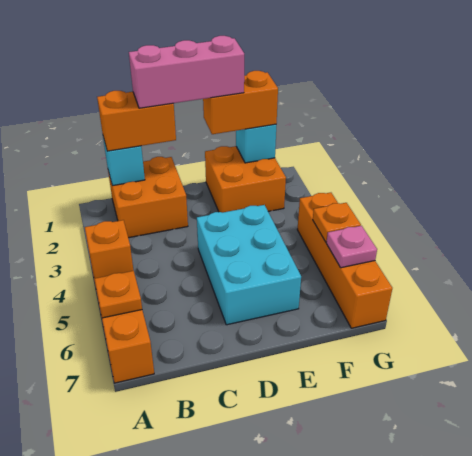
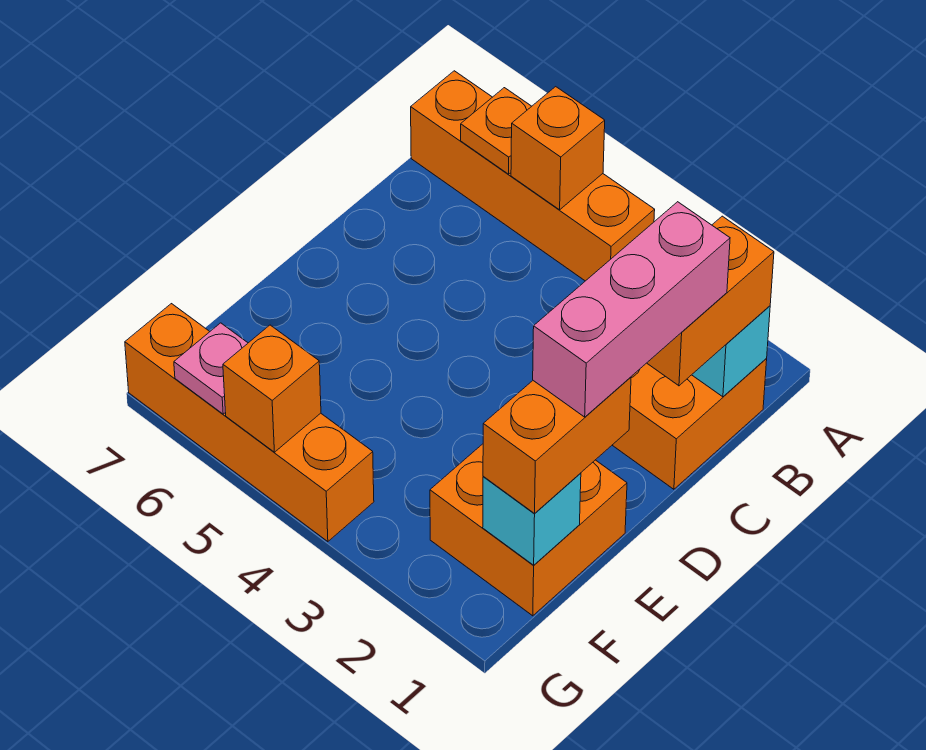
cyan 2x3 brick [197,205,301,325] -> none
orange 1x1 plate [313,203,361,242] -> orange 1x1 brick [223,325,321,452]

